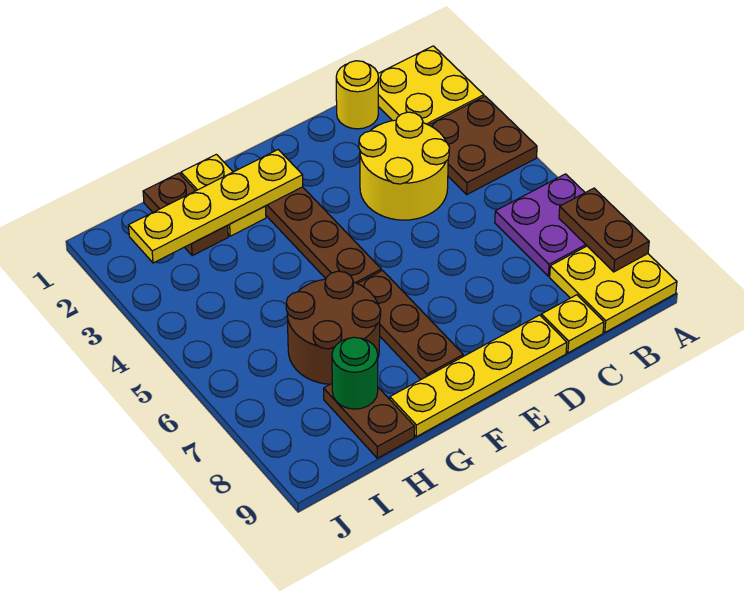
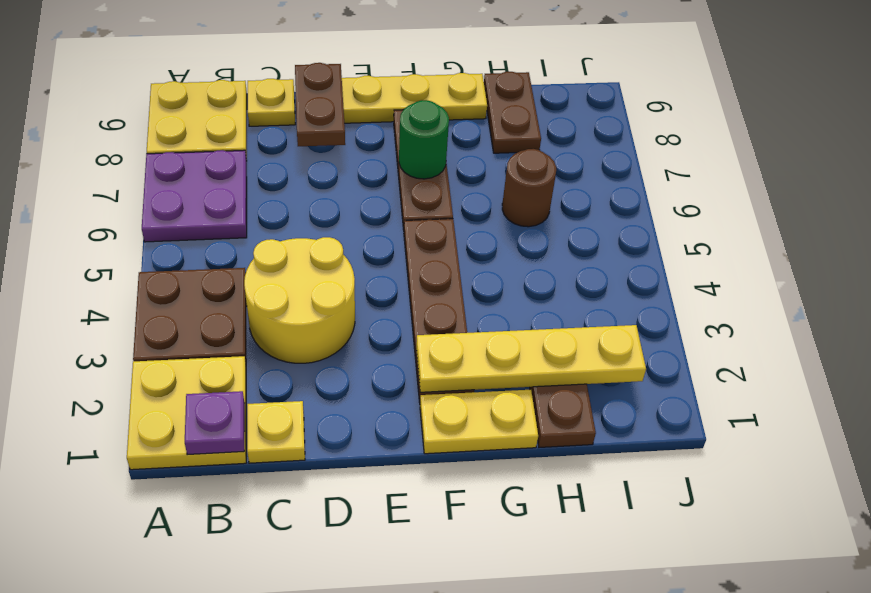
brown 1x2 plate [559,188,649,272] -> brown 1x2 plate moved to [295,63,345,146]
none -> purple 1x1 plate [185,391,245,455]
yellow 1x1 round brick [336,61,379,129] -> yellow 1x1 plate [247,401,305,463]
yellow 1x2 plate [181,154,266,236] -> yellow 1x2 plate turned to [420,390,538,454]
brown 2x2 round brick [286,271,381,384] -> brown 1x1 round brick [502,149,556,227]
green 1x1 round brick [332,337,378,409] -> green 1x1 round brick moved to [399,100,449,179]

